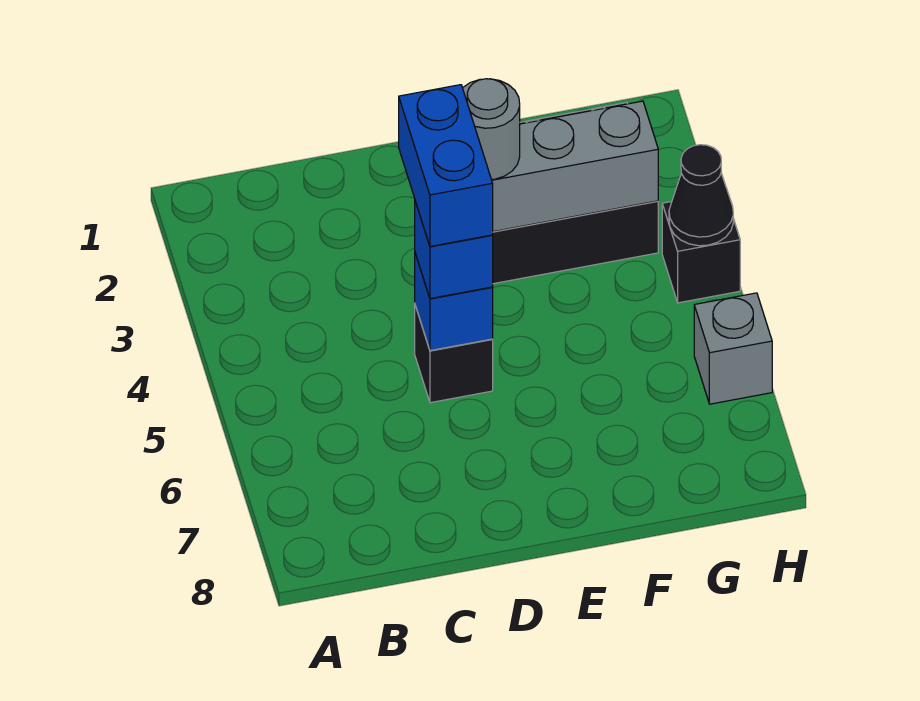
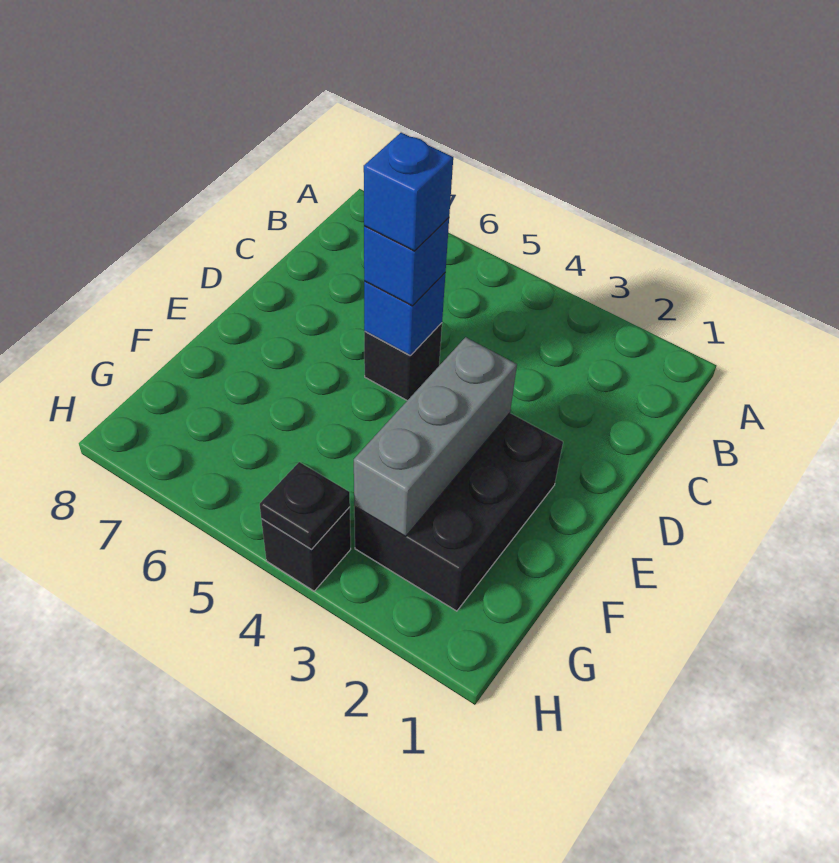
blue 1x2 brick [399,85,493,246] -> blue 1x1 brick [364,133,453,251]
grey 1x1 round brick [463,79,520,179] -> none
black 1x1 cone [669,145,733,246] -> black 1x1 plate [260,462,350,550]
grey 1x1 brick [694,293,772,404] -> none

